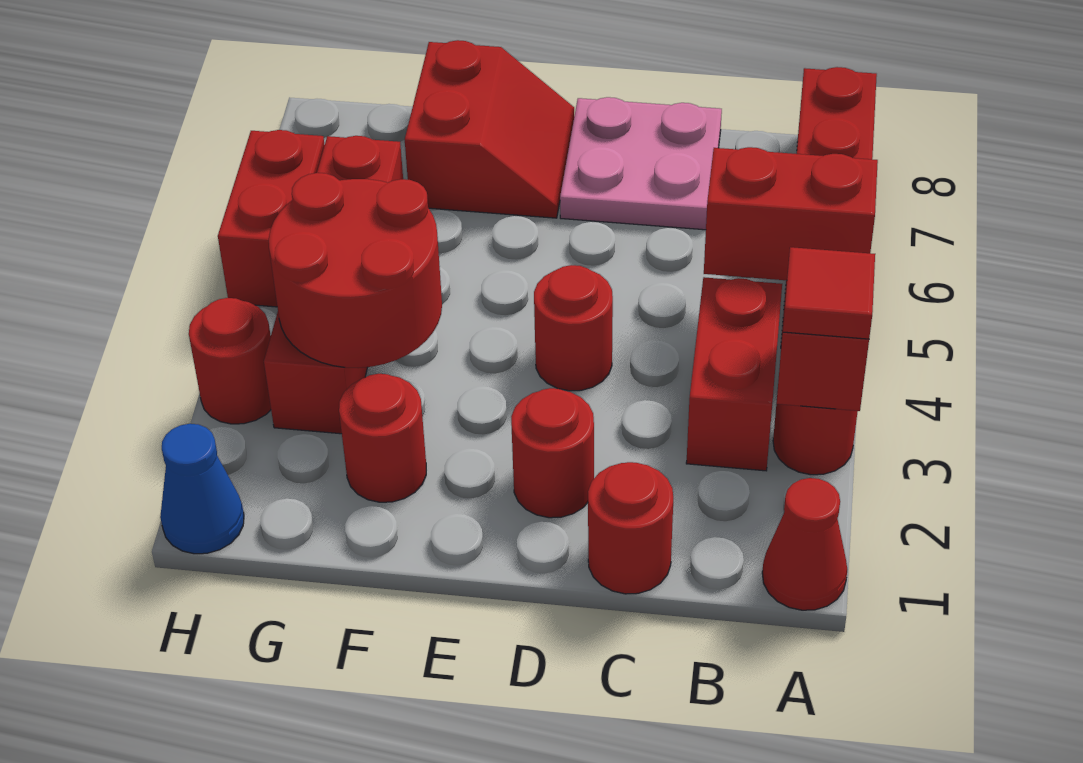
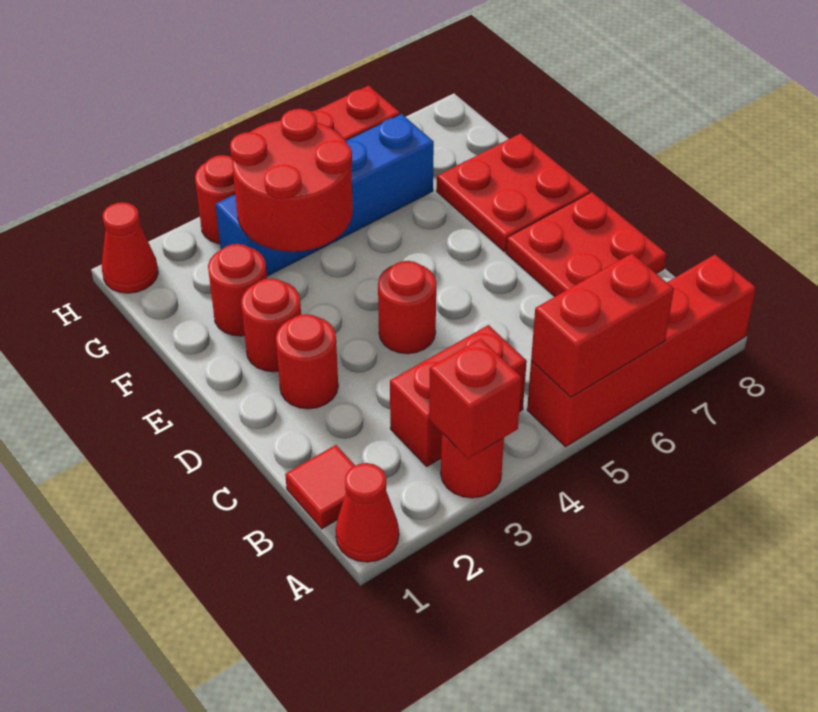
red 1x1 tile [783,247,875,339] -> red 1x1 tile moved to [285,445,355,529]
red 1x2 brick [704,147,878,281] -> red 1x2 brick turned to [531,254,674,397]
red 1x1 round brick [588,462,673,594] -> red 1x1 round brick moved to [241,278,301,372]
pink 2x2 plate [560,97,722,230] -> red 2x2 plate [506,192,666,297]
red 2x2 slope [405,40,574,218] -> red 2x2 plate [437,133,590,252]
red 1x4 brick [264,136,403,434] -> blue 1x4 brick [216,114,434,276]
blue 1x1 cone [160,424,244,554] -> red 1x1 cone [102,202,158,293]

